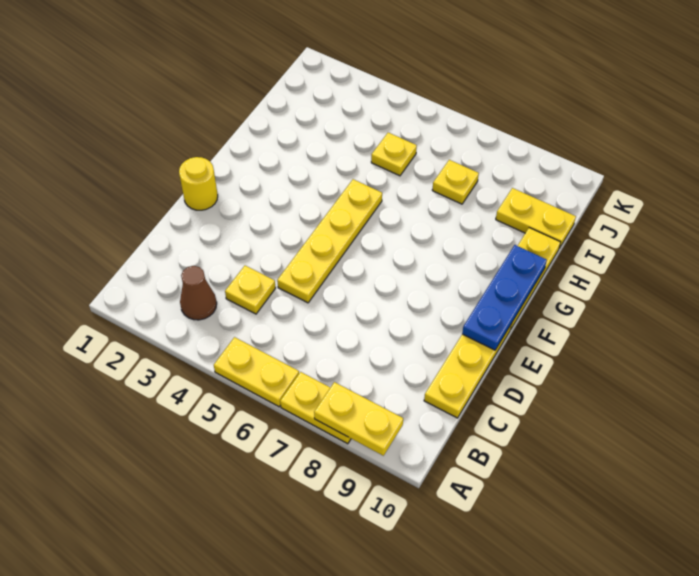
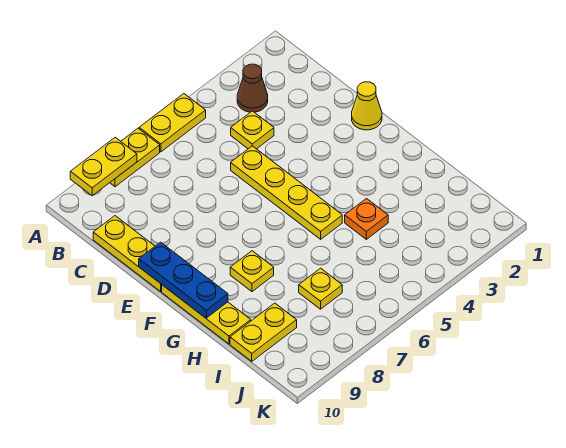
yellow 1x1 round brick [179,157,218,210] -> yellow 1x1 cone [352,82,382,130]
none -> orange 1x1 plate [345,199,388,239]
yellow 1x1 plate [371,133,417,176] -> yellow 1x1 plate moved to [230,251,274,292]

